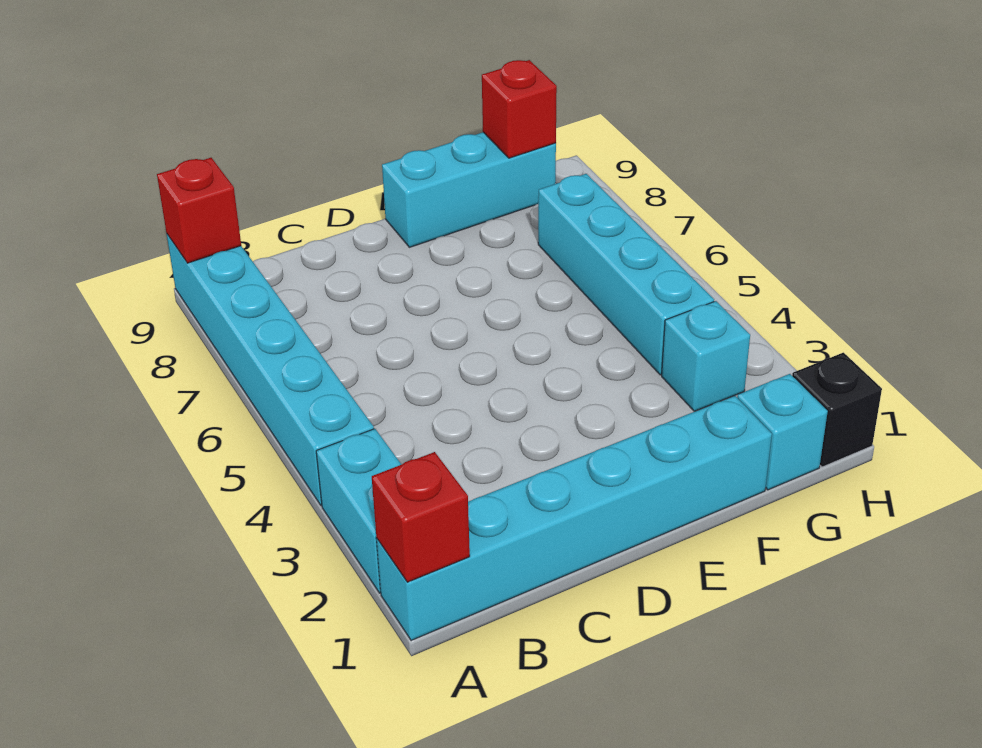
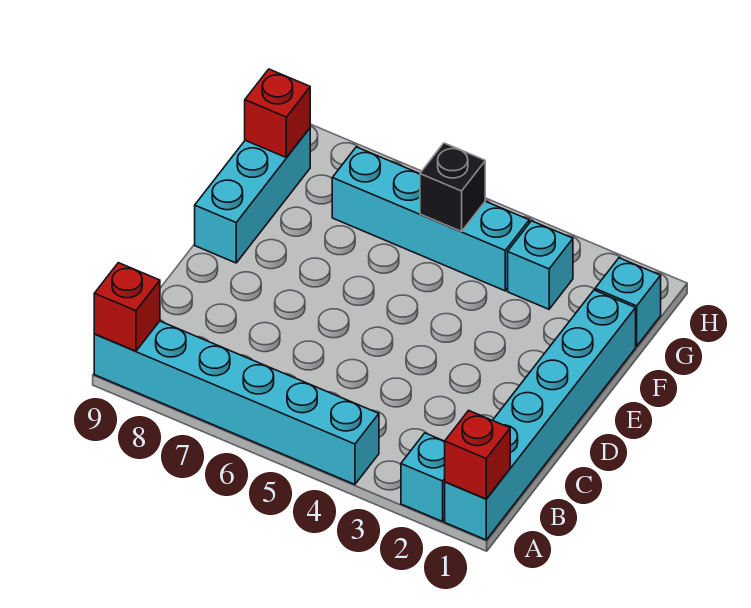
cyan 1x2 brick [316,429,402,593] -> cyan 1x1 brick [401,433,445,521]
black 1x1 brick [792,353,882,467] -> black 1x1 brick moved to [420,143,485,231]

